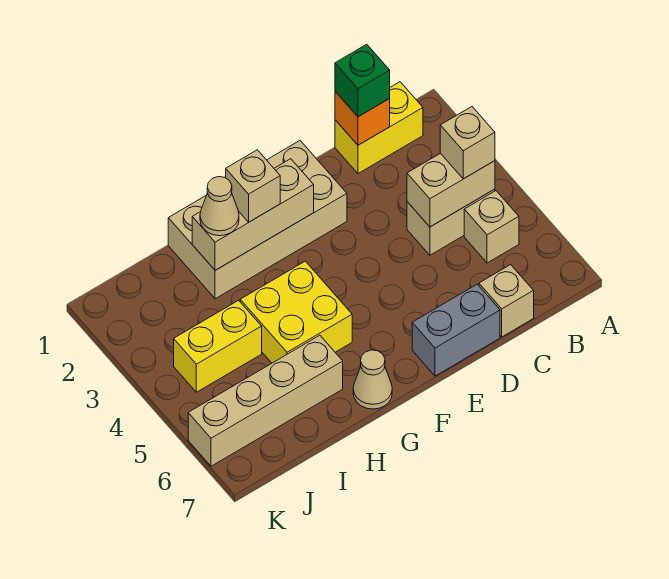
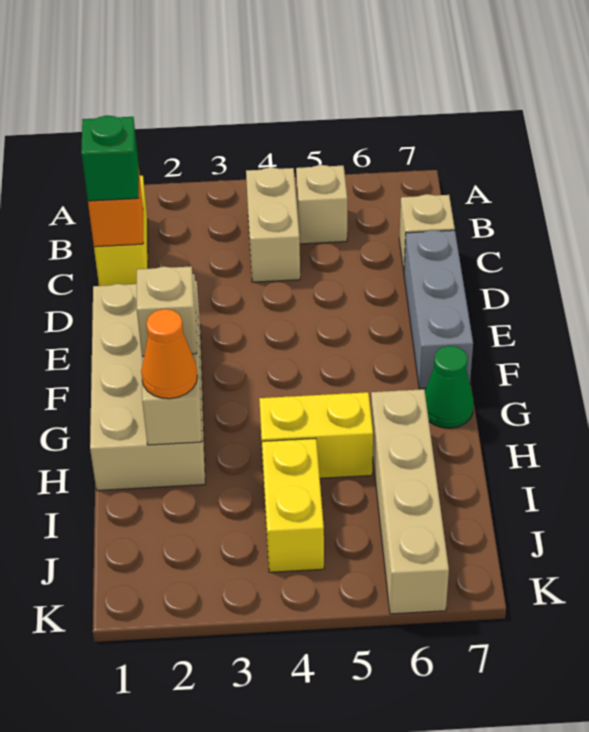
tan 1x2 brick [407,153,495,227] -> none
tan 1x1 brick [440,107,495,179] -> none
grey 1x2 brick [412,284,500,376] -> grey 1x3 brick [404,230,473,389]
yellow 2x2 brick [240,261,352,363] -> yellow 1x2 brick [259,392,373,478]
tan 1x1 cone [353,350,392,409] -> green 1x1 cone [425,346,474,428]
tan 1x1 cone [200,177,239,236] -> orange 1x1 cone [141,309,198,399]

